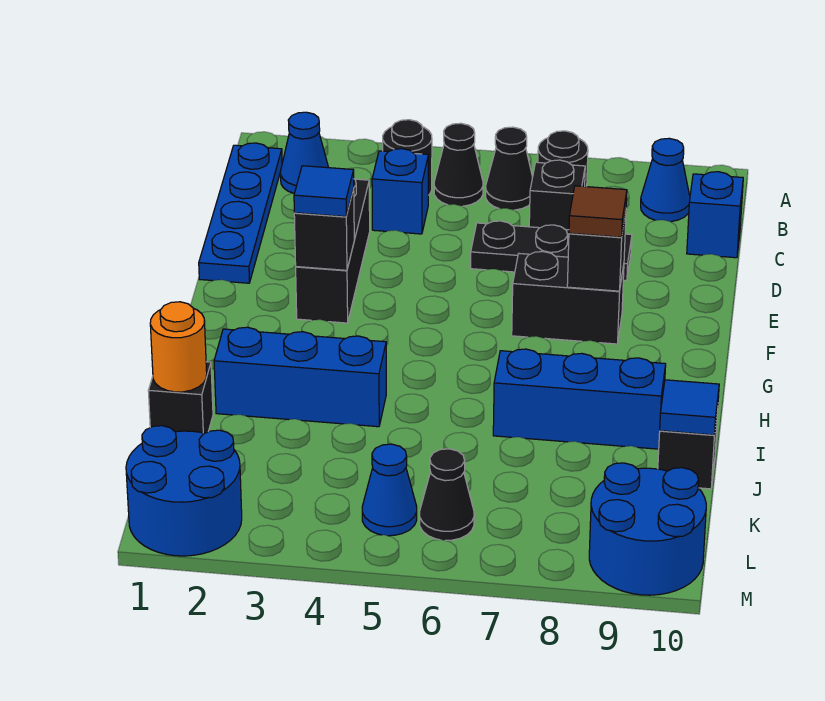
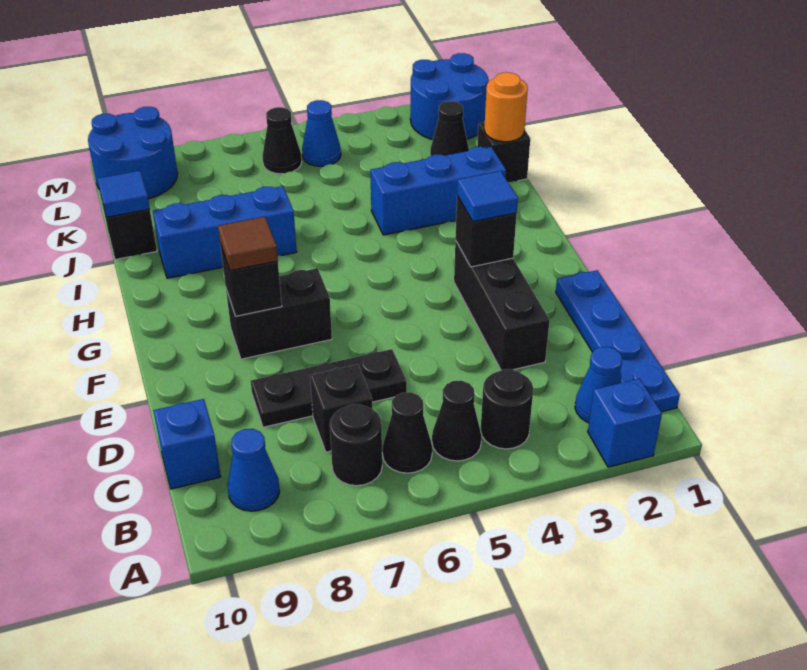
blue 1x1 brick [372,149,428,234] -> blue 1x1 brick moved to [588,379,662,467]
none -> black 1x1 cone [430,101,469,156]

